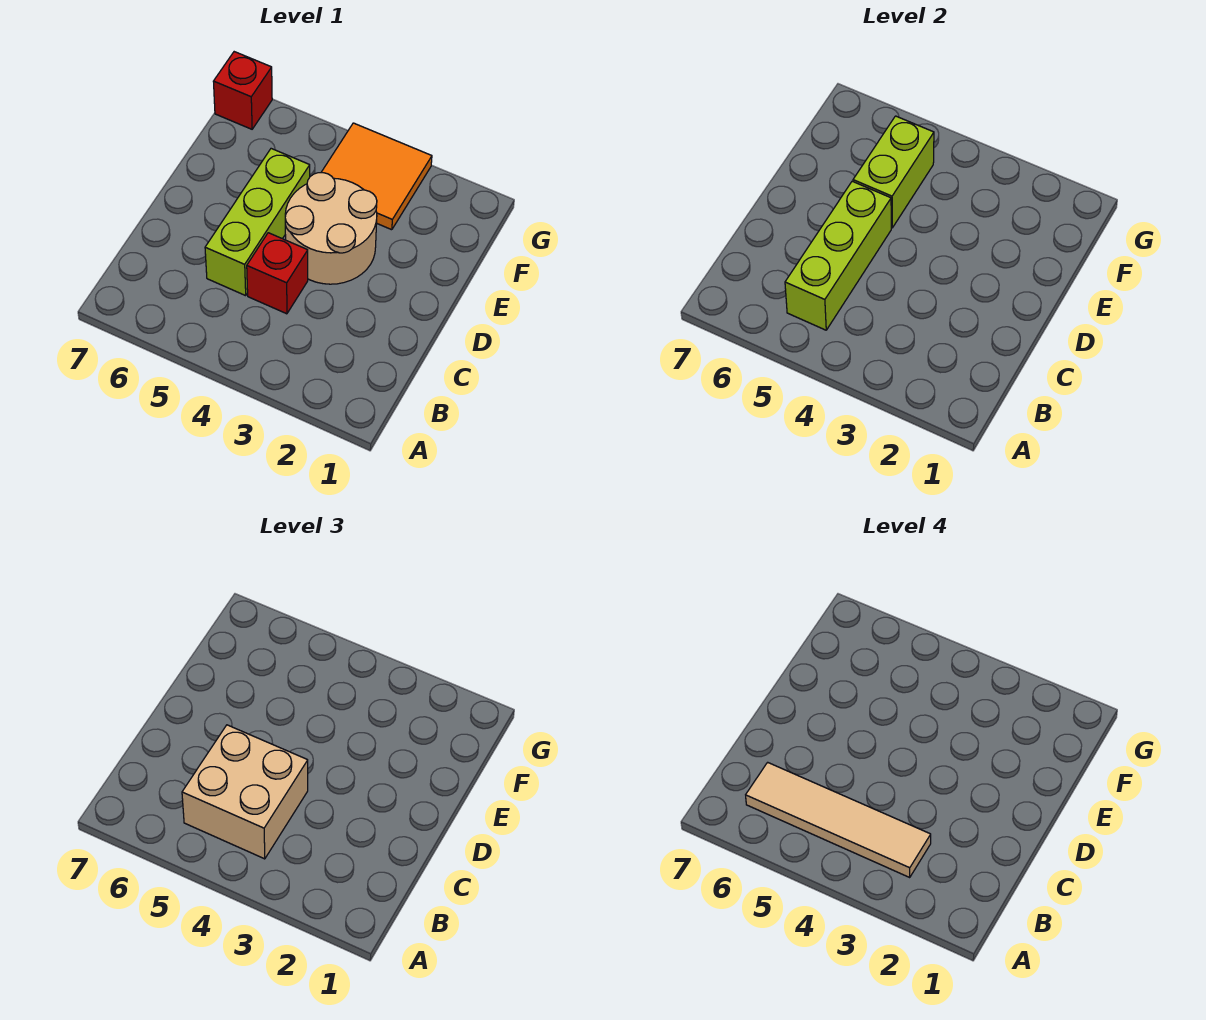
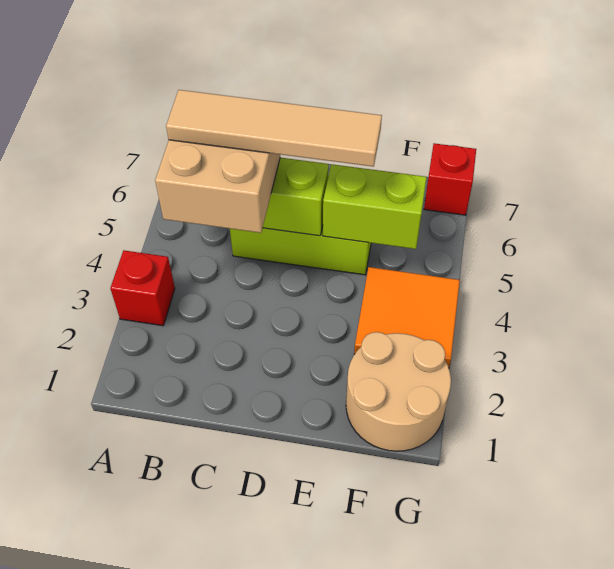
tan 1x4 tile [746,762,931,877] -> tan 1x4 tile turned to [166,90,382,167]
red 1x1 brick [247,233,308,314] -> red 1x1 brick moved to [110,250,175,326]
tan 2x2 round brick [285,173,377,284] -> tan 2x2 round brick moved to [346,332,451,451]

